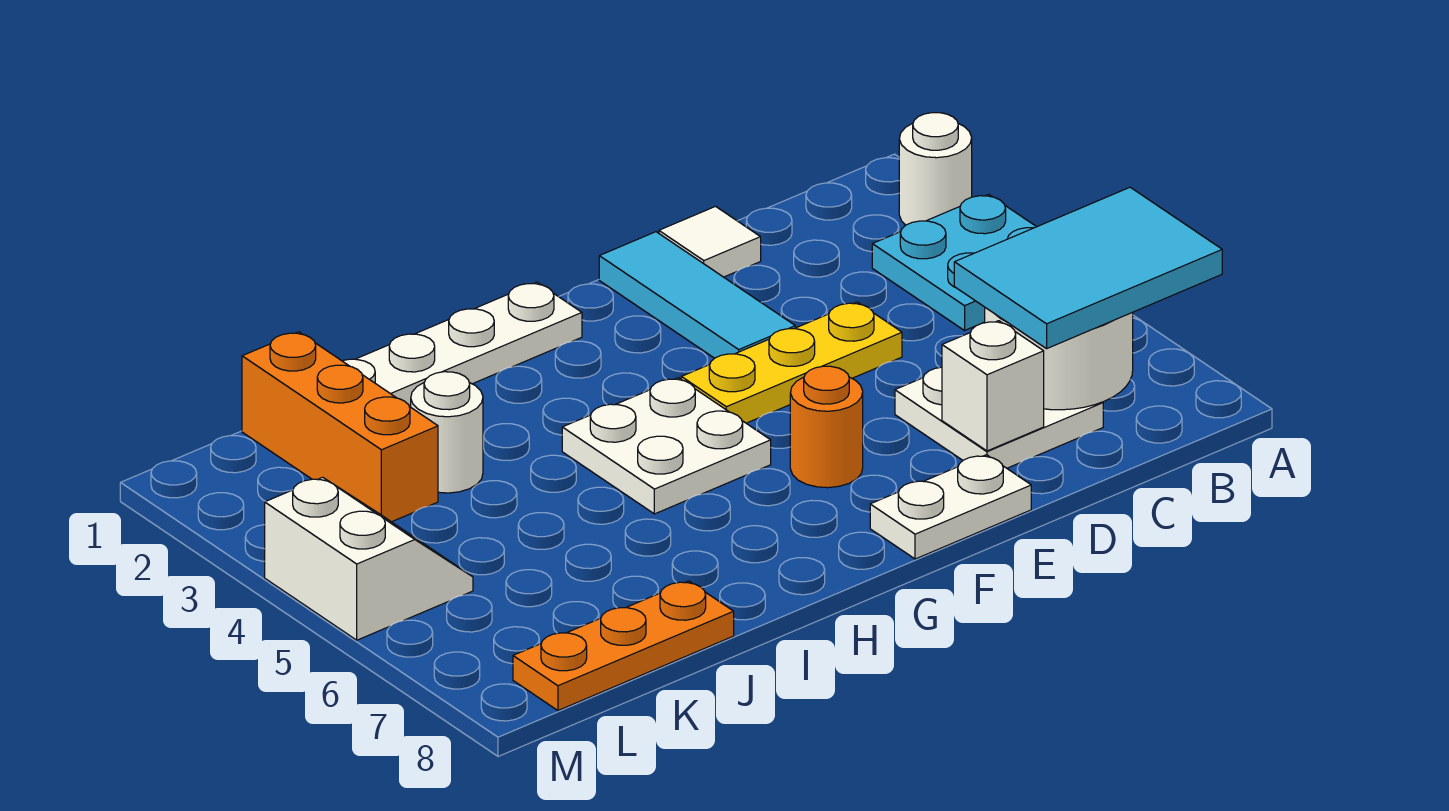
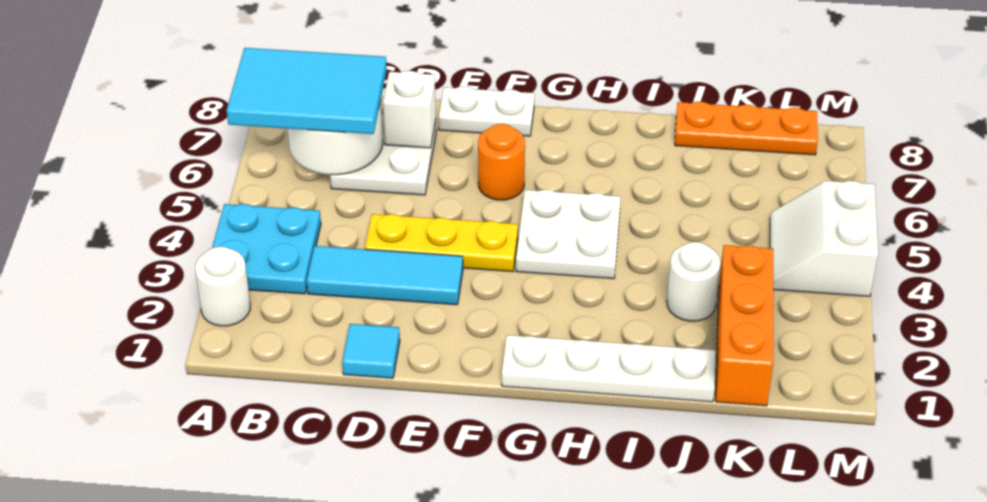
white 1x1 tile [659,206,761,277] -> cyan 1x1 tile [342,324,400,378]
cyan 1x3 tile [599,232,795,358] -> cyan 1x3 tile turned to [307,246,463,305]

